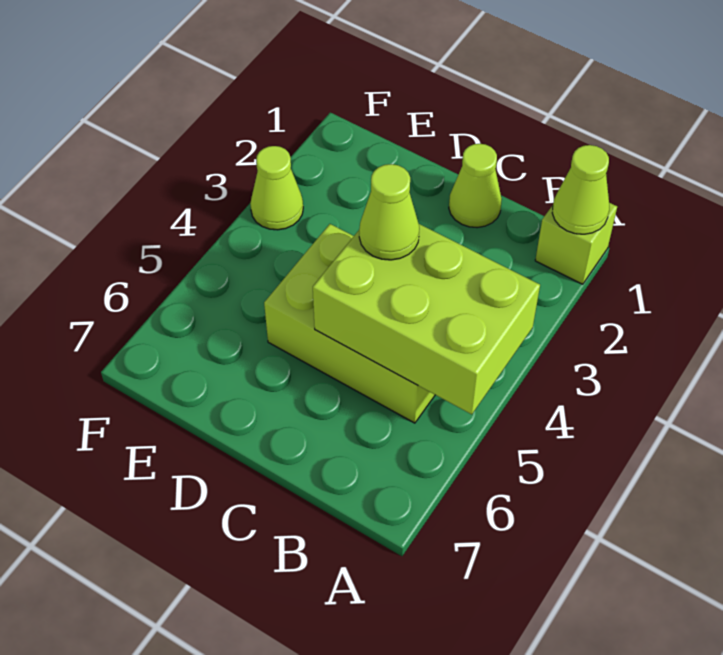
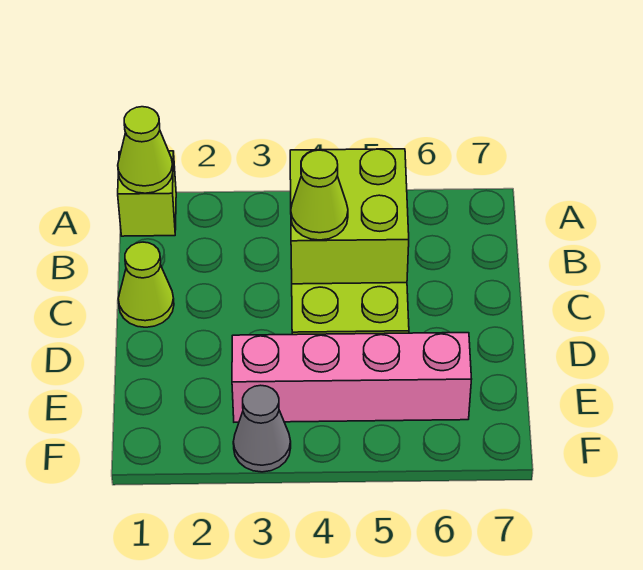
lime 2x3 brick [313,224,540,414] -> lime 2x2 brick [290,149,409,284]
none -> pink 1x4 brick [232,333,471,422]
lime 1x1 cone [250,146,303,230] -> grey 1x1 cone [233,385,291,472]

